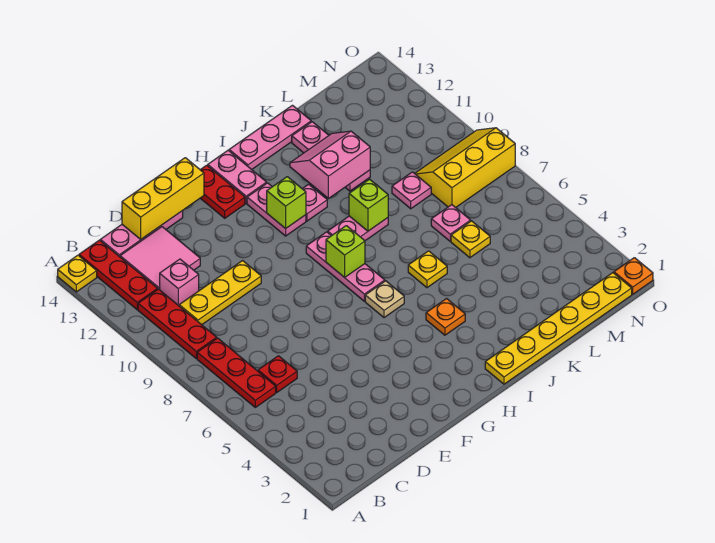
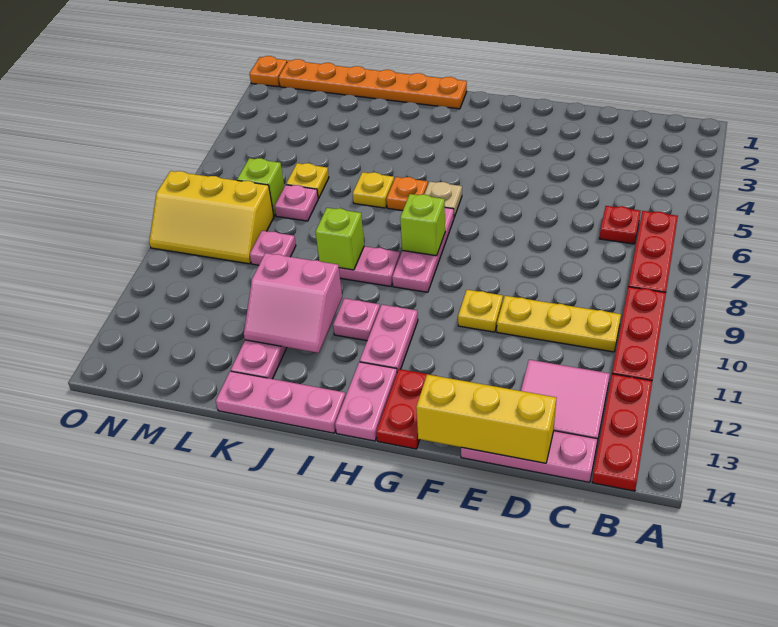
yellow 1x1 plate [58,255,97,292] -> yellow 1x1 plate moved to [458,290,503,332]
pink 1x1 brick [160,259,199,306] -> none
lime 1x1 brick [267,177,306,229] -> lime 1x1 brick moved to [237,158,284,216]
yellow 1x6 plate [485,273,632,384] -> orange 1x6 plate [279,59,467,109]
orange 1x1 plate [426,299,465,335] -> orange 1x1 plate moved to [387,177,428,211]

